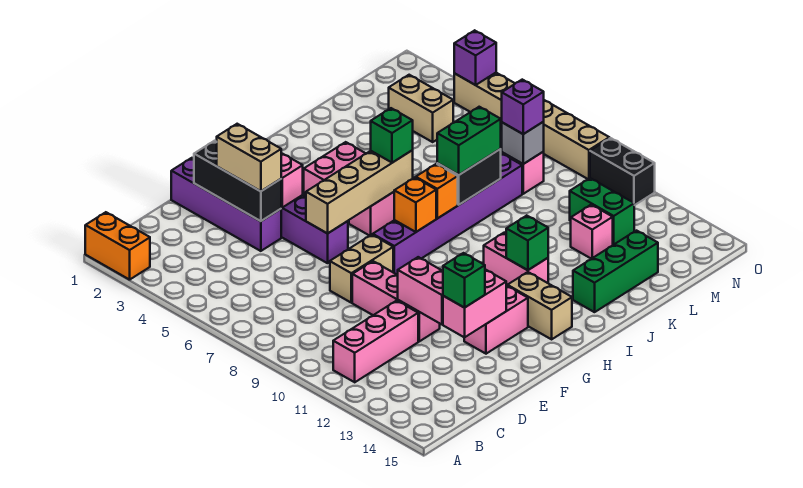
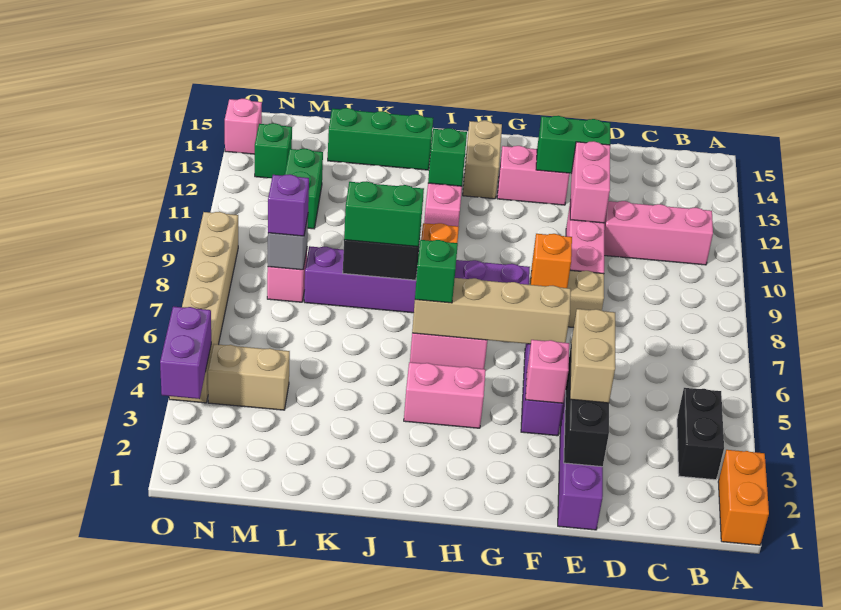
pink 1x2 brick [443,269,506,338] -> green 1x2 brick [536,116,610,173]
green 1x1 brick [443,253,485,308] -> green 1x1 brick moved to [255,123,292,178]
orange 1x1 brick [394,177,436,232] -> orange 1x1 brick moved to [531,234,572,288]
pink 1x1 brick [571,205,613,259] -> pink 1x1 brick moved to [225,99,262,154]
tan 1x2 brick [389,75,453,142] -> tan 1x2 brick turned to [208,344,290,410]
purple 1x1 brick [454,30,496,85] -> purple 1x2 brick [160,307,211,399]
black 1x2 brick [590,138,655,205] -> black 1x2 brick moved to [677,388,724,480]

